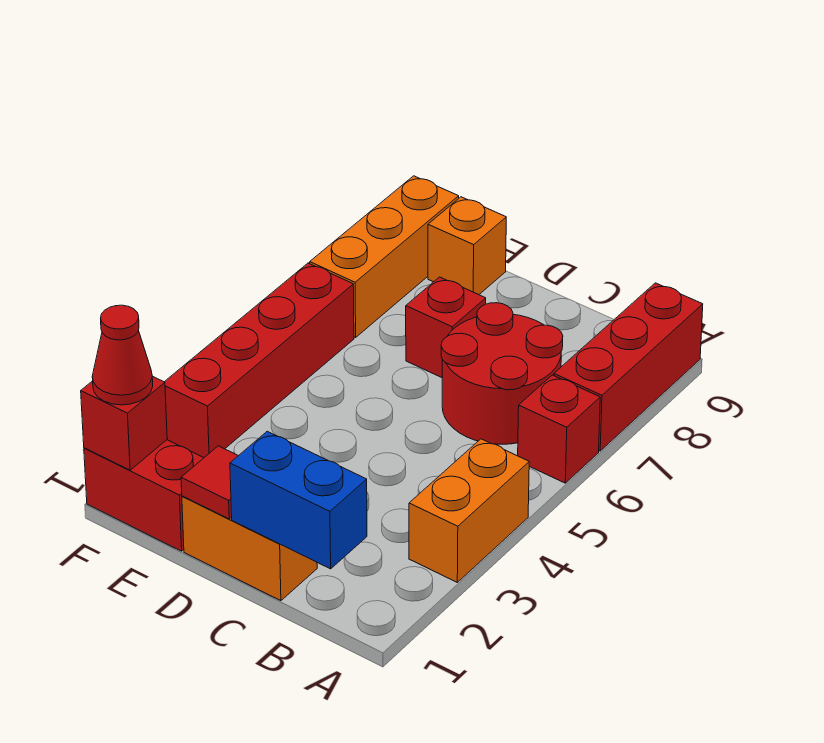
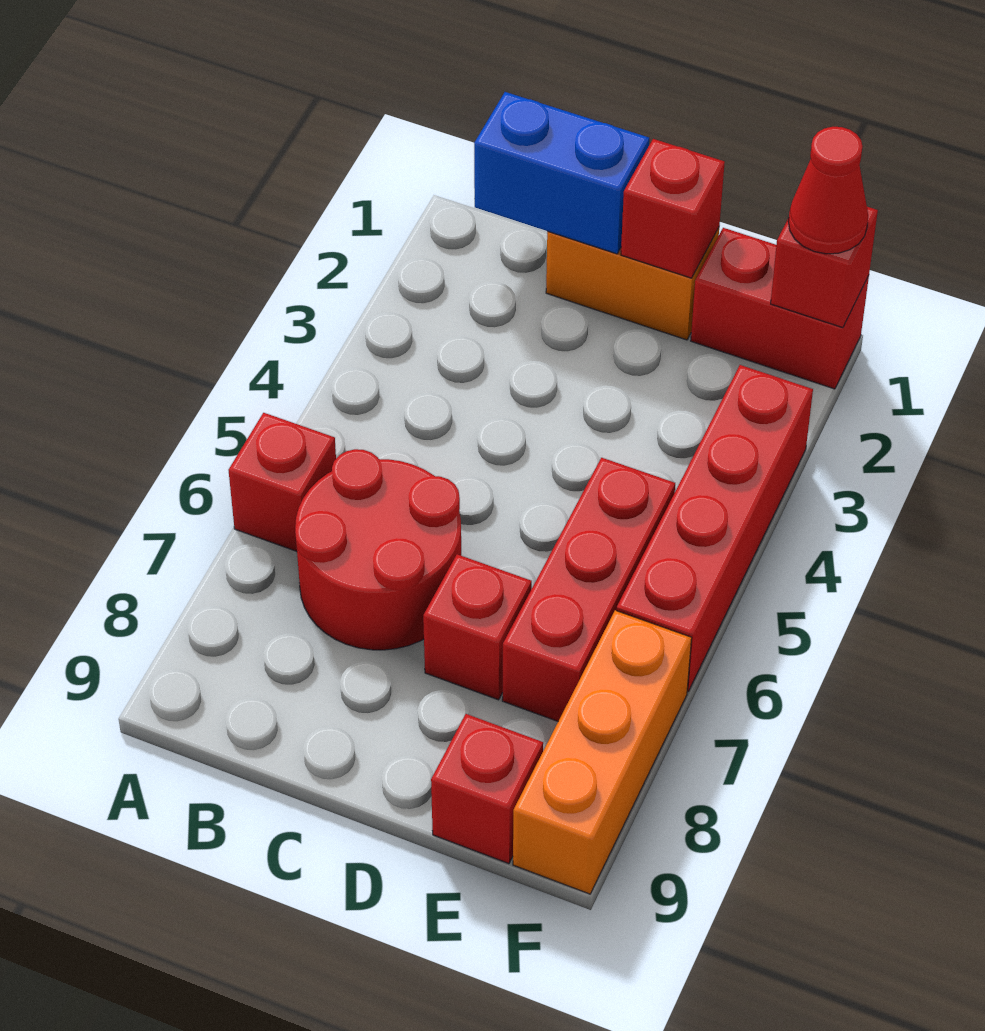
orange 1x2 brick [409,439,529,582] -> none
red 1x3 brick [554,283,703,451] -> red 1x3 brick moved to [502,458,675,721]
red 1x1 tile [181,446,238,519] -> red 1x1 brick [621,139,725,278]
orange 1x1 brick [428,197,506,295] -> red 1x1 brick [431,714,543,864]

